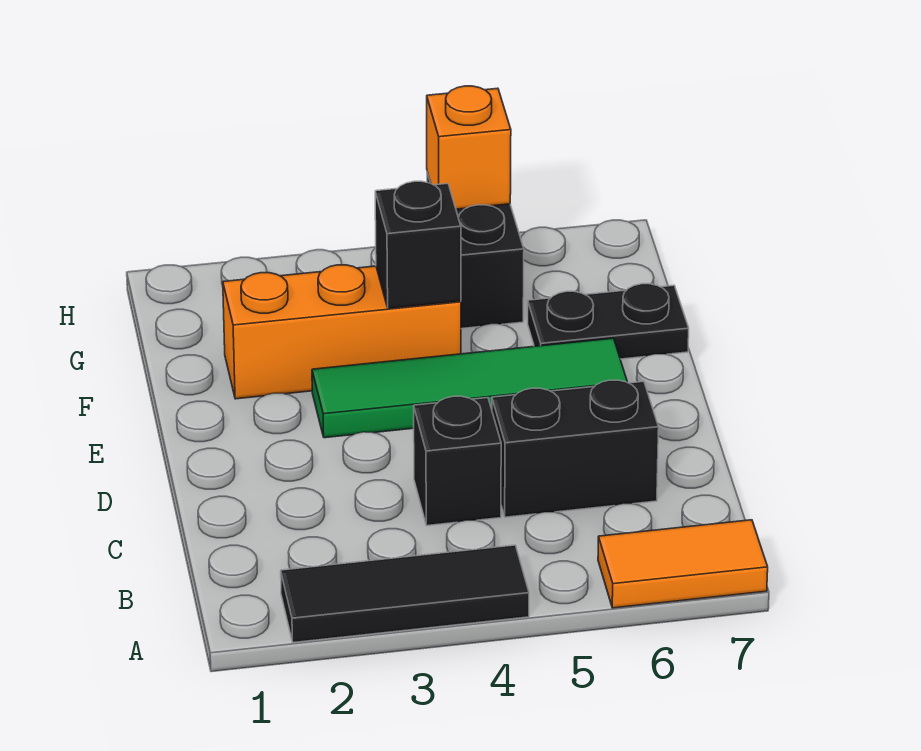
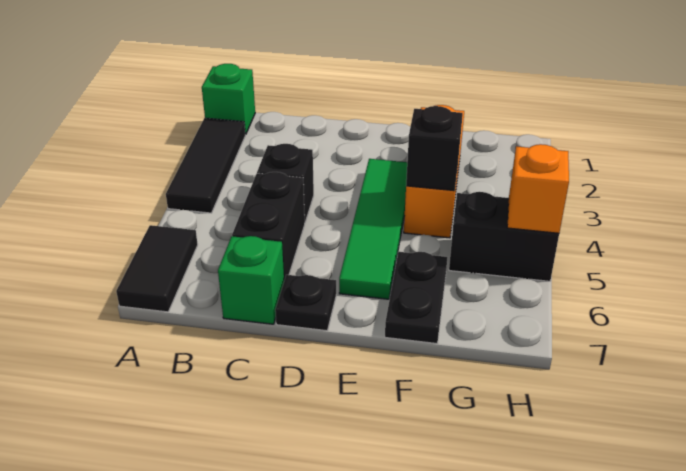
none -> green 1x1 brick [202,64,255,135]
orange 1x2 tile [598,520,768,608] -> black 1x2 tile [116,225,198,312]
none -> green 1x1 brick [218,236,284,324]
none -> black 1x1 plate [275,275,336,331]

